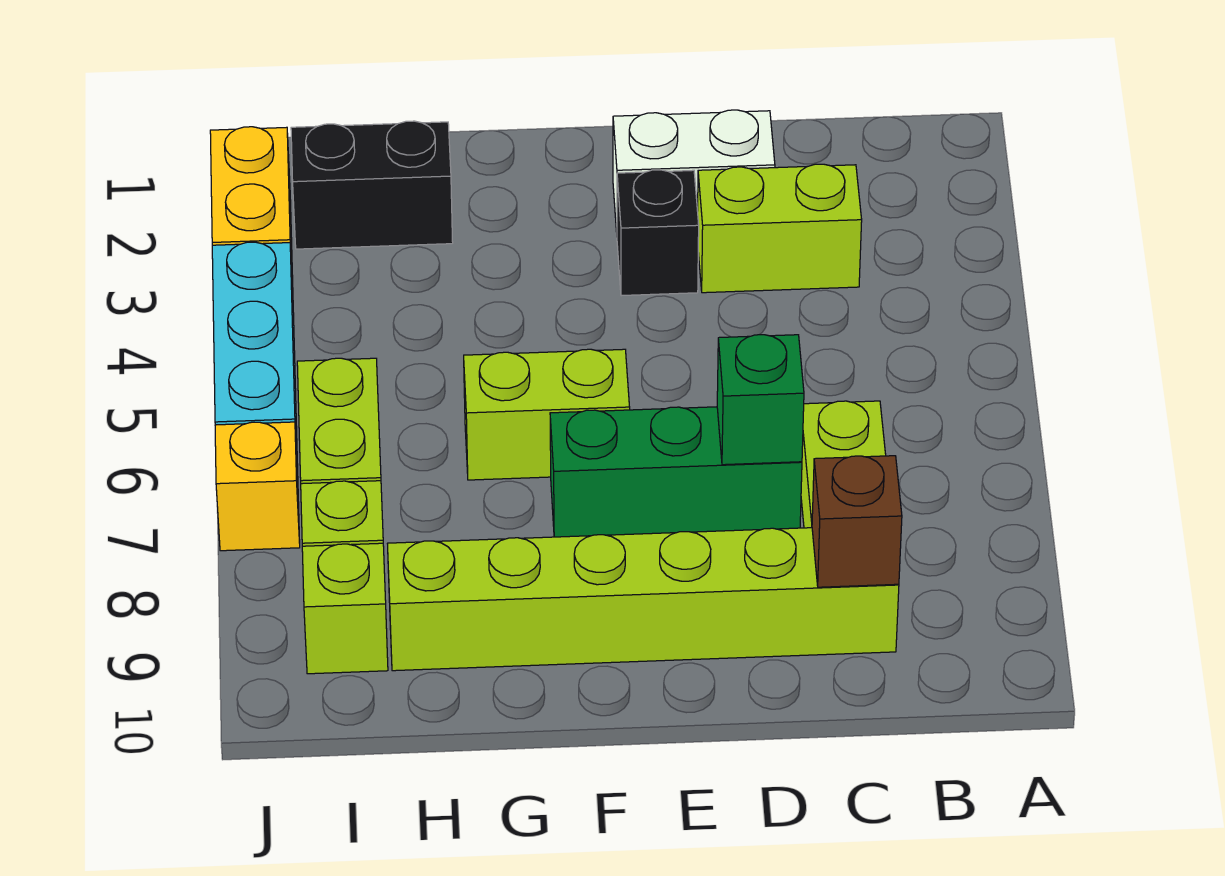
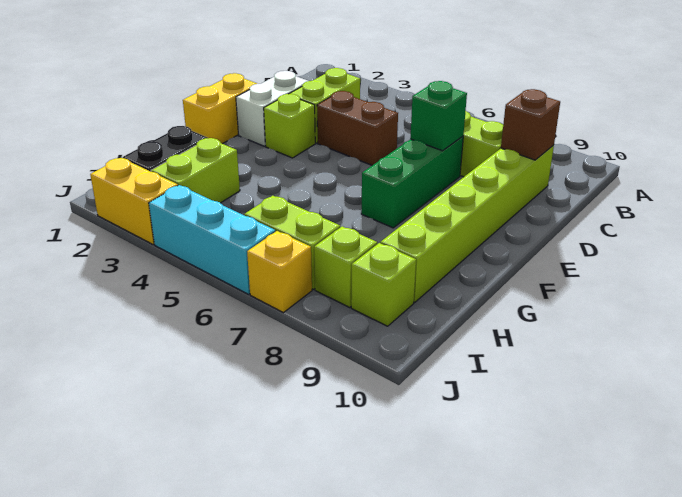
none -> brown 1x2 brick [317,91,398,165]
none -> yellow 1x2 brick [183,73,257,144]
black 1x1 brick [617,170,699,296] -> lime 1x1 brick [264,94,315,158]
lime 1x2 brick [464,349,630,480] -> lime 1x2 brick moved to [151,138,240,203]

